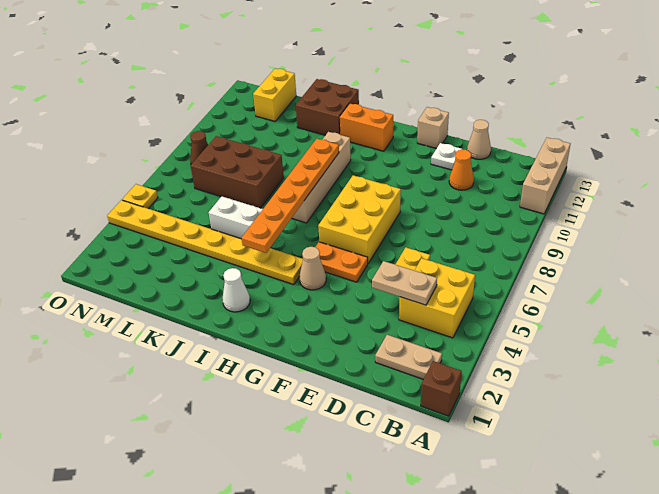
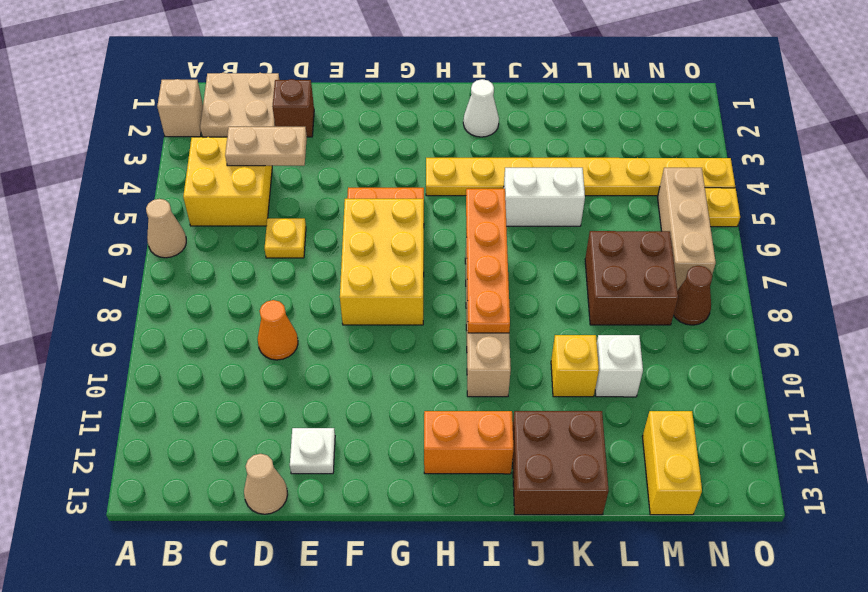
brown 1x1 brick [421,361,462,416] -> brown 1x1 brick moved to [272,79,314,137]
tan 1x3 brick [520,138,570,214] -> tan 1x3 brick moved to [658,168,716,291]
tan 1x2 plate [375,335,442,379] -> tan 2x2 plate [200,73,279,137]
orange 1x1 cone [449,150,474,190] -> orange 1x1 cone moved to [258,300,298,360]
tan 1x1 brick [417,107,449,148] -> tan 1x1 brick moved to [157,79,203,137]
tan 1x1 cone [300,247,326,290] -> tan 1x1 cone moved to [146,199,186,258]
orange 1x6 plate [242,139,339,253] -> orange 1x4 plate [466,189,510,333]
brown 2x3 brick [191,136,284,208] -> brown 2x2 brick [585,231,678,325]
none -> yellow 1x1 brick [551,335,599,397]
none -> white 1x1 brick [595,335,643,397]

